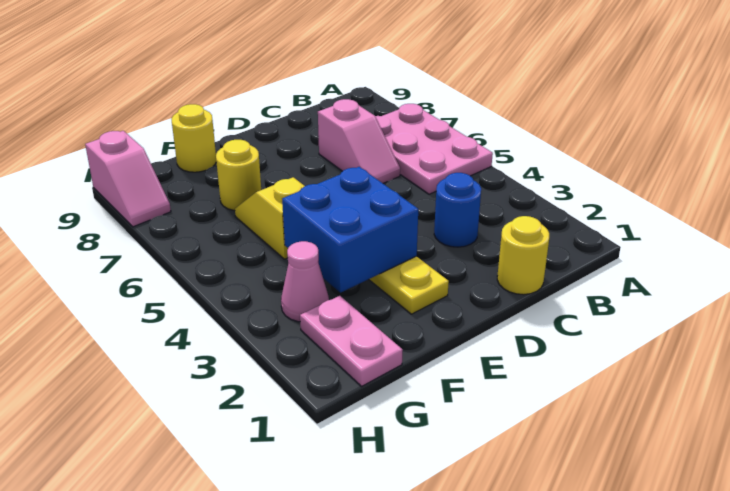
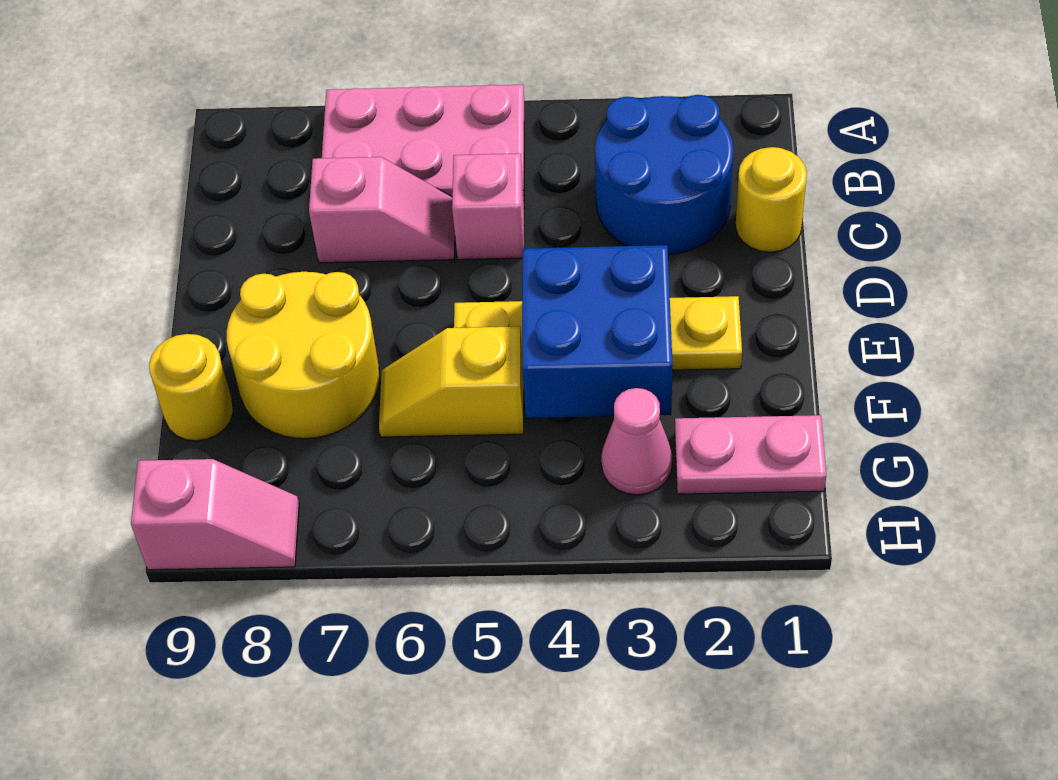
blue 1x1 round brick [434,173,481,247] -> blue 2x2 round brick [595,95,733,254]
none -> pink 1x1 brick [452,153,524,260]
yellow 1x1 round brick [216,140,261,211] -> yellow 2x2 round brick [227,272,380,439]

